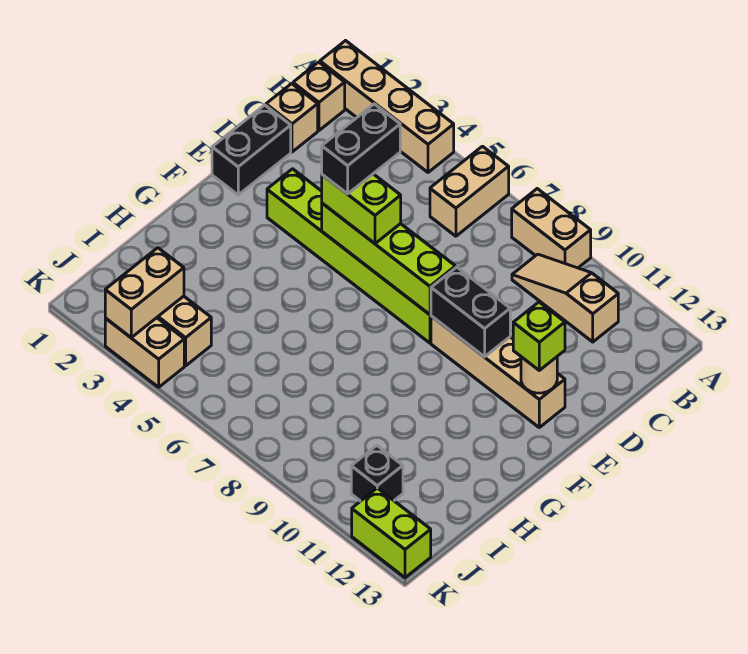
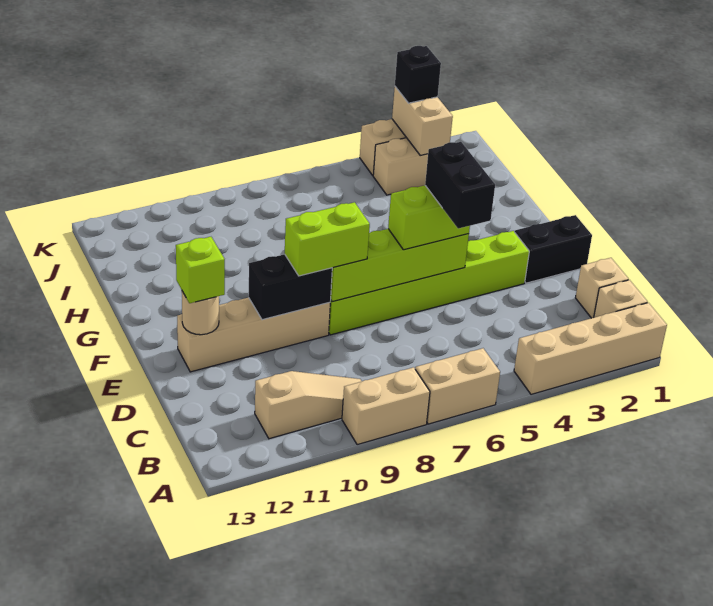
tan 1x2 brick [430,146,509,236] -> tan 1x2 brick turned to [415,348,500,424]
black 1x2 brick [212,105,291,195] -> black 1x2 brick turned to [515,215,592,283]
black 1x1 brick [351,446,403,501] -> black 1x1 brick moved to [395,46,441,103]
lime 1x2 brick [352,488,431,578] -> lime 1x2 brick moved to [285,202,370,276]

